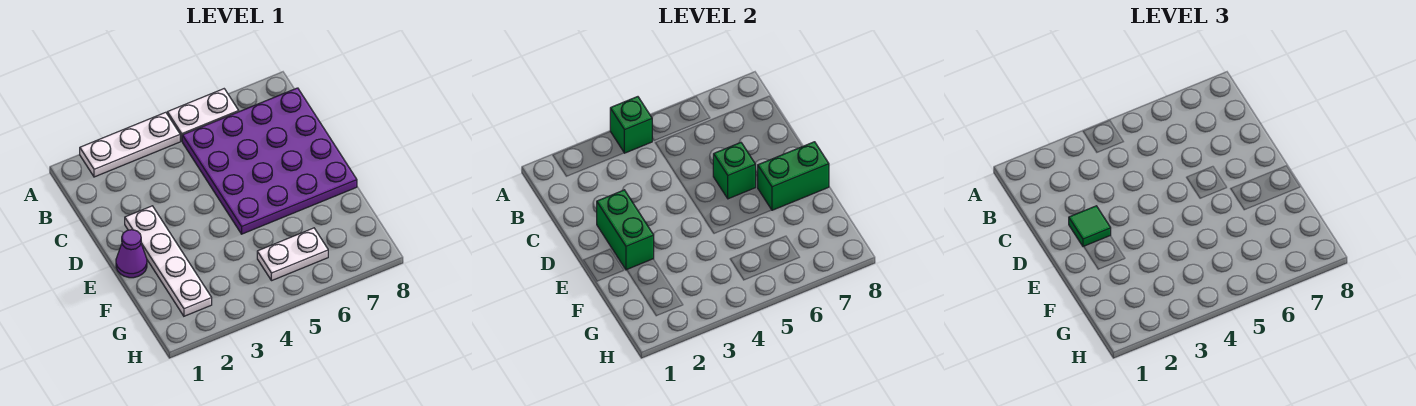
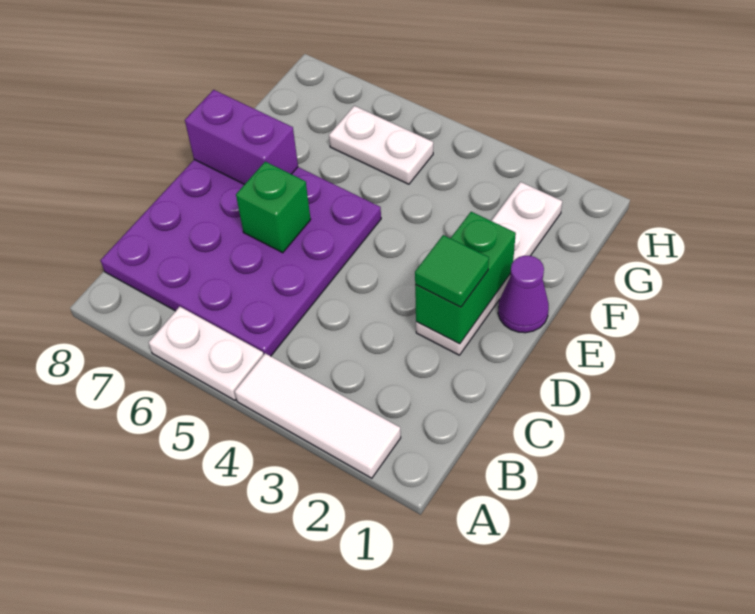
white 1x3 plate [80,112,180,177] -> white 1x3 tile [235,353,401,478]
green 1x1 brick [610,97,652,153] -> none
green 1x2 brick [758,142,829,210] -> purple 1x2 brick [185,90,298,185]

